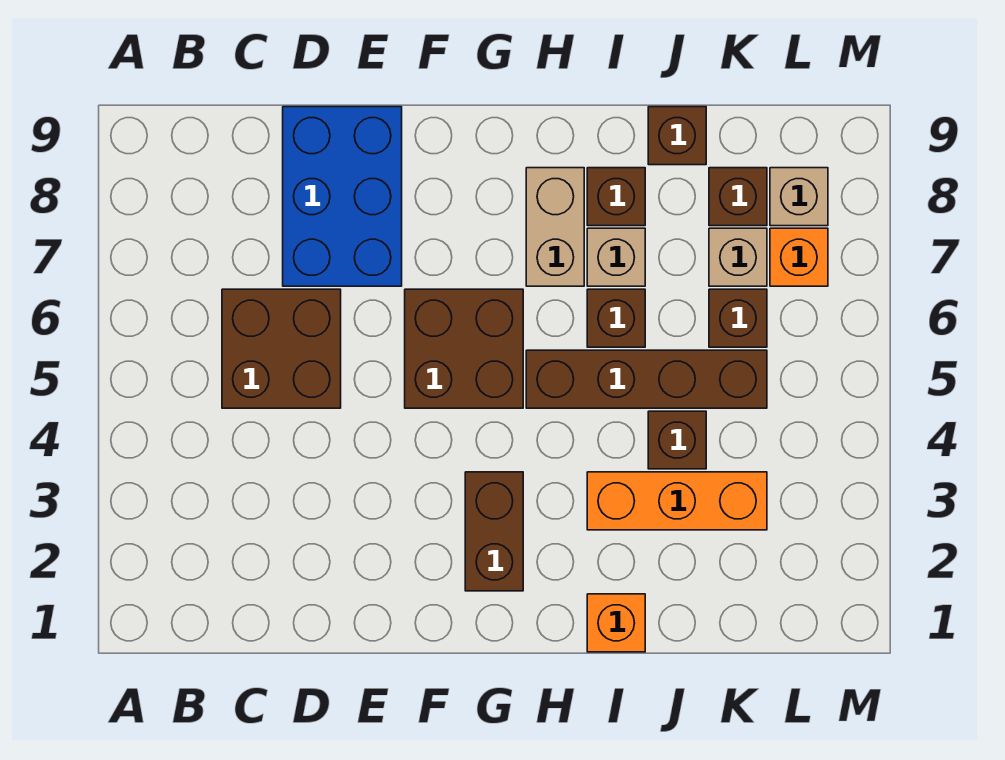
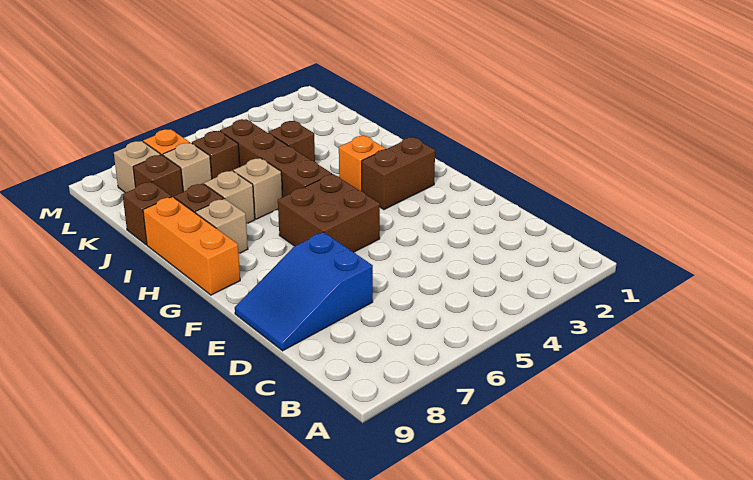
brown 2x2 brick [222,289,341,408] -> none
blue 2x3 brick [283,107,402,286] -> blue 2x3 slope [235,232,373,351]
tan 1x2 brick [526,168,584,286] -> tan 1x1 brick [195,198,248,254]
orange 1x1 brick [587,594,645,652] -> orange 1x1 brick moved to [339,136,386,191]
orange 1x3 brick [587,472,767,530] -> orange 1x3 brick moved to [143,197,240,295]
brown 1x1 brick [587,289,645,347] -> tan 1x1 brick [233,158,283,219]

